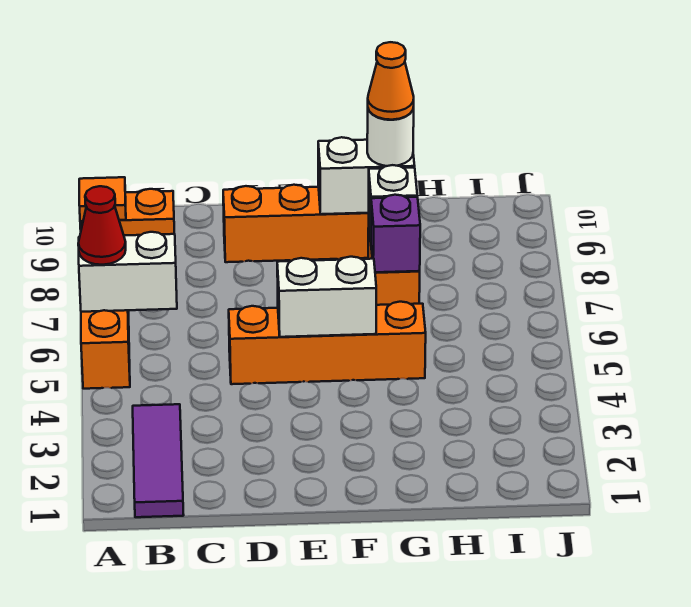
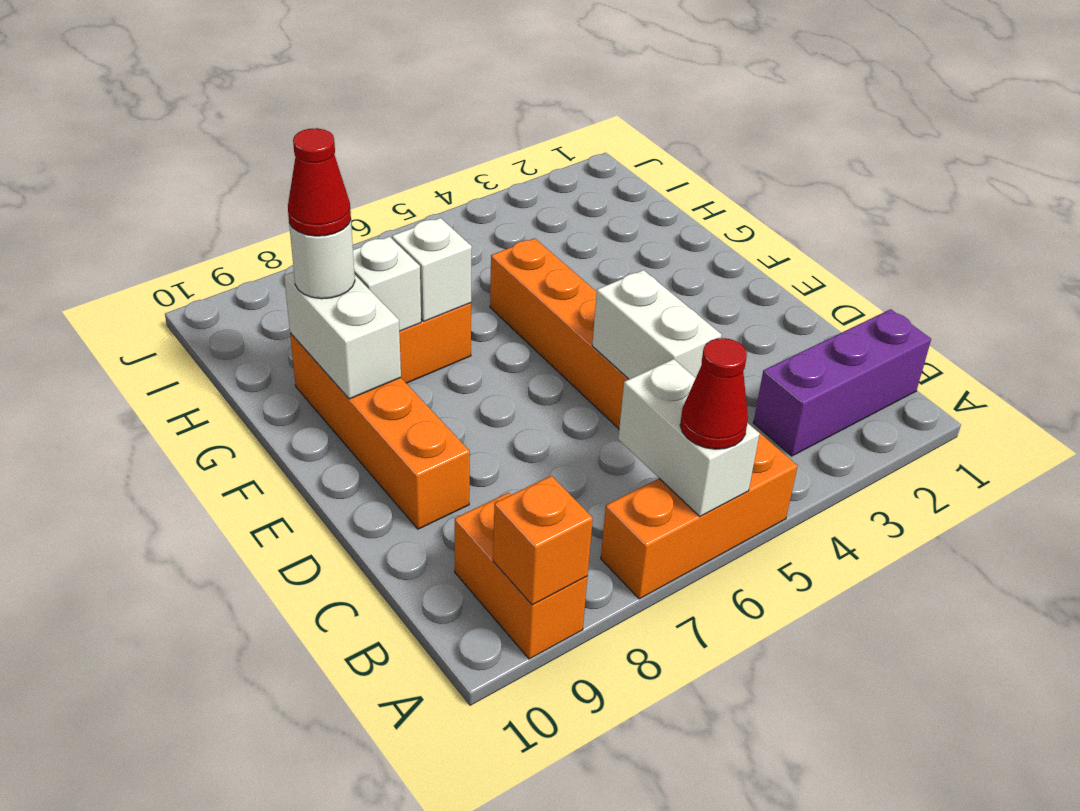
orange 1x1 tile [79,177,126,221] -> orange 1x1 brick [493,476,593,605]
purple 1x3 tile [133,404,184,517] -> purple 1x3 brick [753,309,931,456]
white 1x2 brick [277,257,376,337] -> white 1x2 brick moved to [592,270,722,379]
purple 1x1 brick [371,195,420,272] -> white 1x1 brick [392,218,472,321]
orange 1x1 cone [368,42,414,120] -> red 1x1 cone [288,128,351,236]

